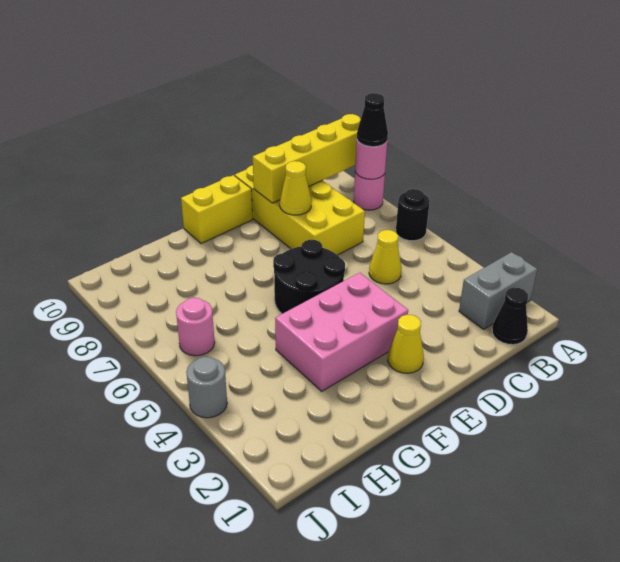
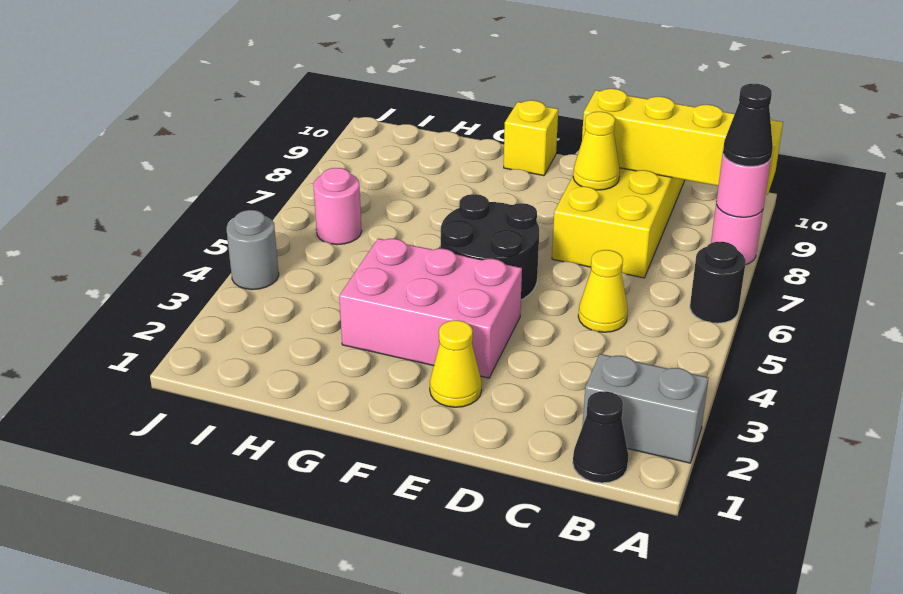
yellow 1x2 brick [181,175,253,244] -> yellow 1x1 brick [504,100,558,176]

